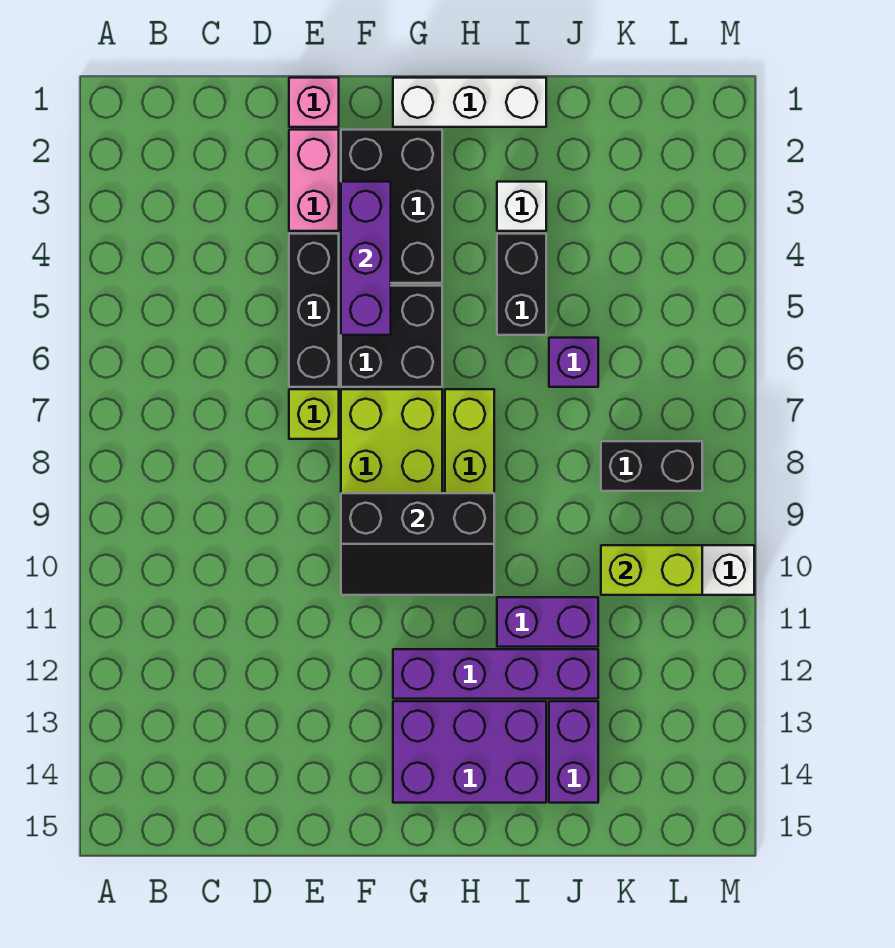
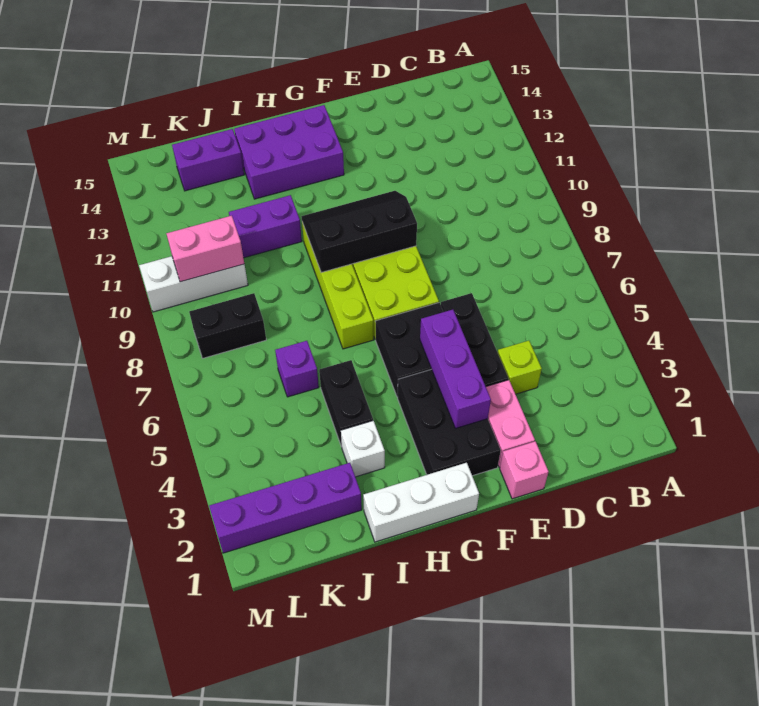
lime 1x1 brick [289,389,339,439] -> lime 1x1 brick moved to [498,341,542,394]
purple 1x4 brick [393,649,598,699] -> purple 1x4 brick moved to [209,463,362,553]
purple 1x2 brick [549,701,598,803] -> purple 1x2 brick turned to [172,129,244,191]
lime 1x2 brick [601,545,702,595] -> pink 1x2 brick [166,216,244,282]

